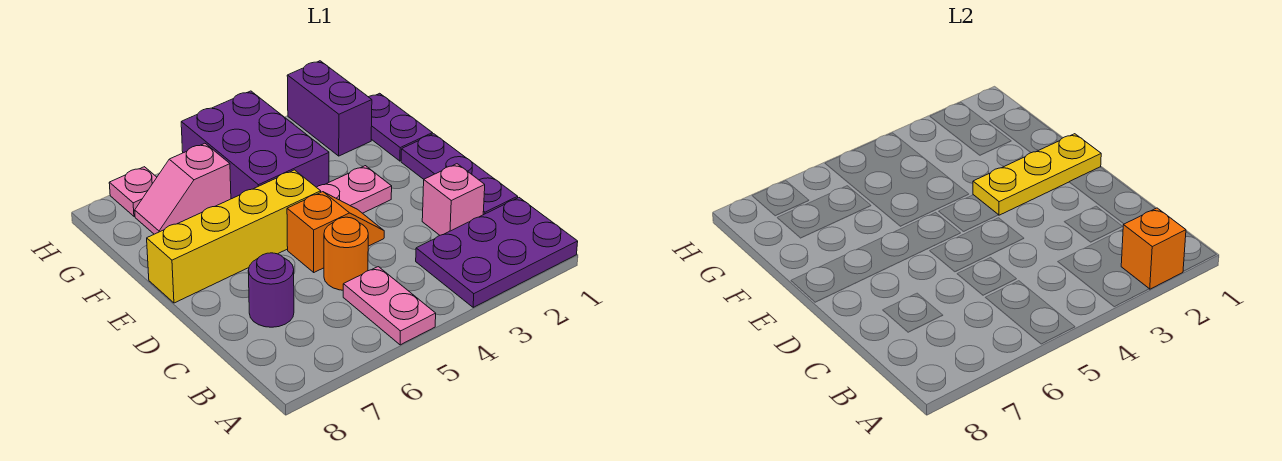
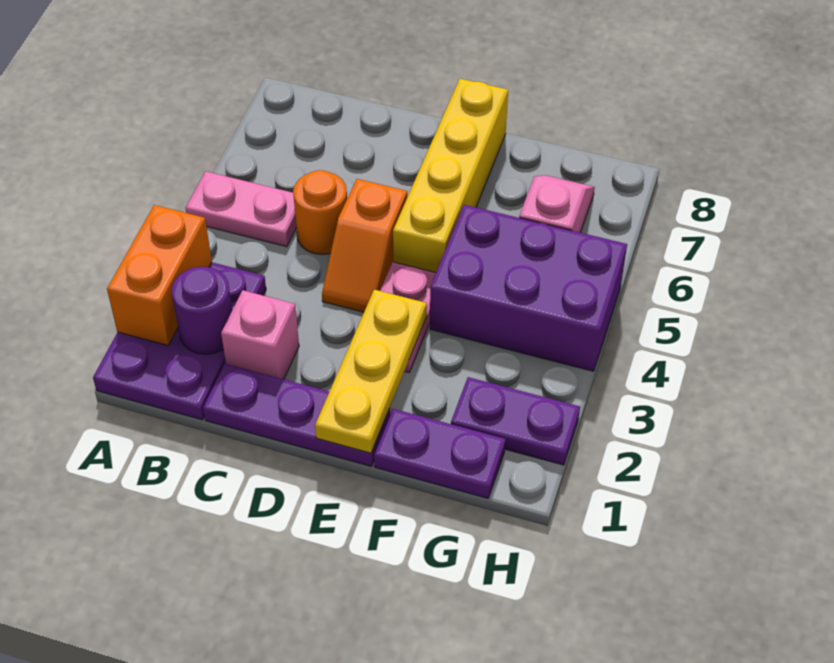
orange 1x1 brick [1121,208,1186,289] -> orange 1x2 brick [107,205,212,345]
purple 1x1 round brick [248,253,294,327] -> purple 1x1 round brick moved to [172,267,232,354]
purple 1x2 brick [287,61,372,156] -> purple 1x2 plate [451,377,580,465]
pink 1x1 plate [109,167,157,216] -> none

